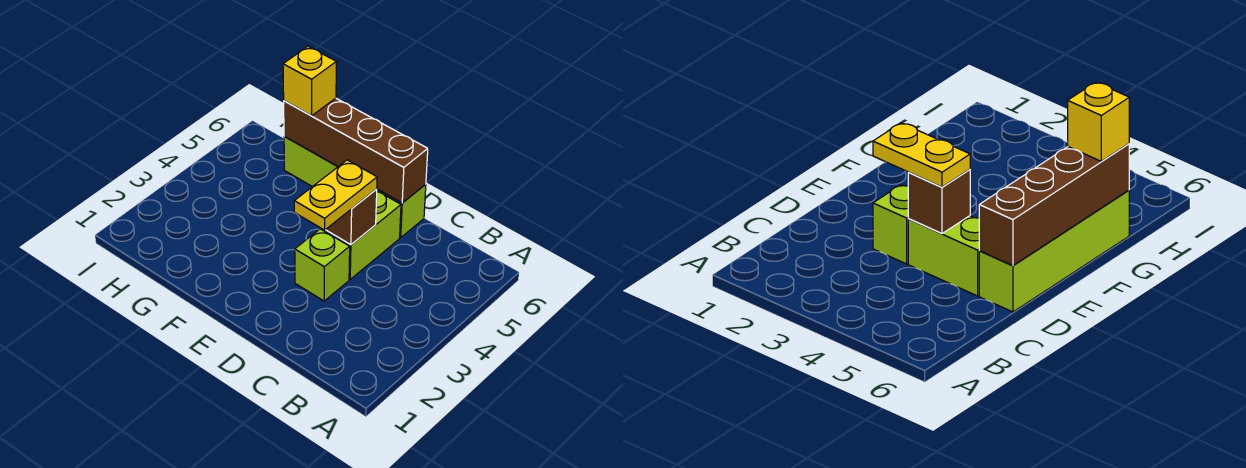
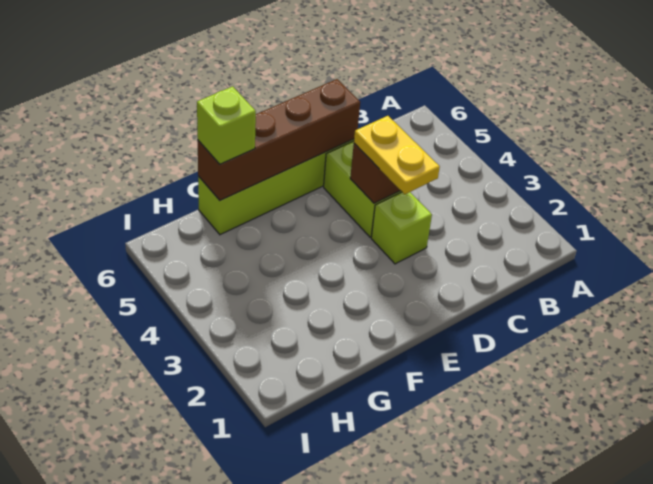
yellow 1x1 brick [283,46,336,116] -> lime 1x1 brick [197,86,256,164]

